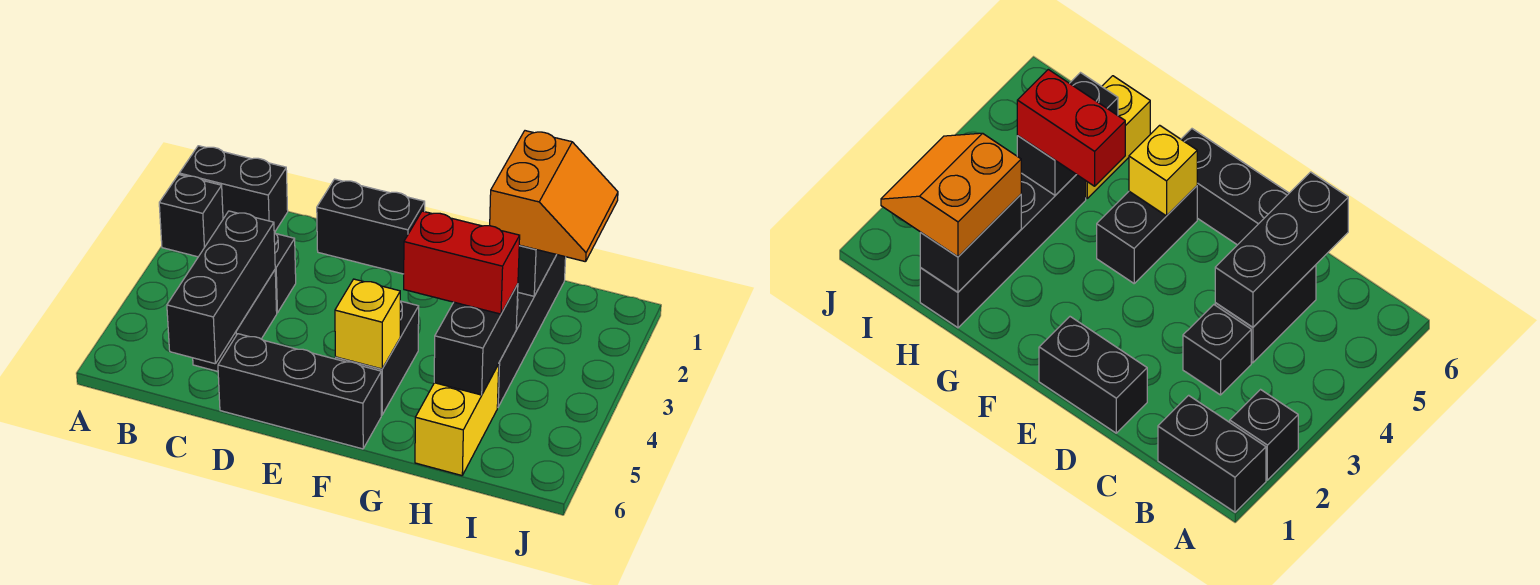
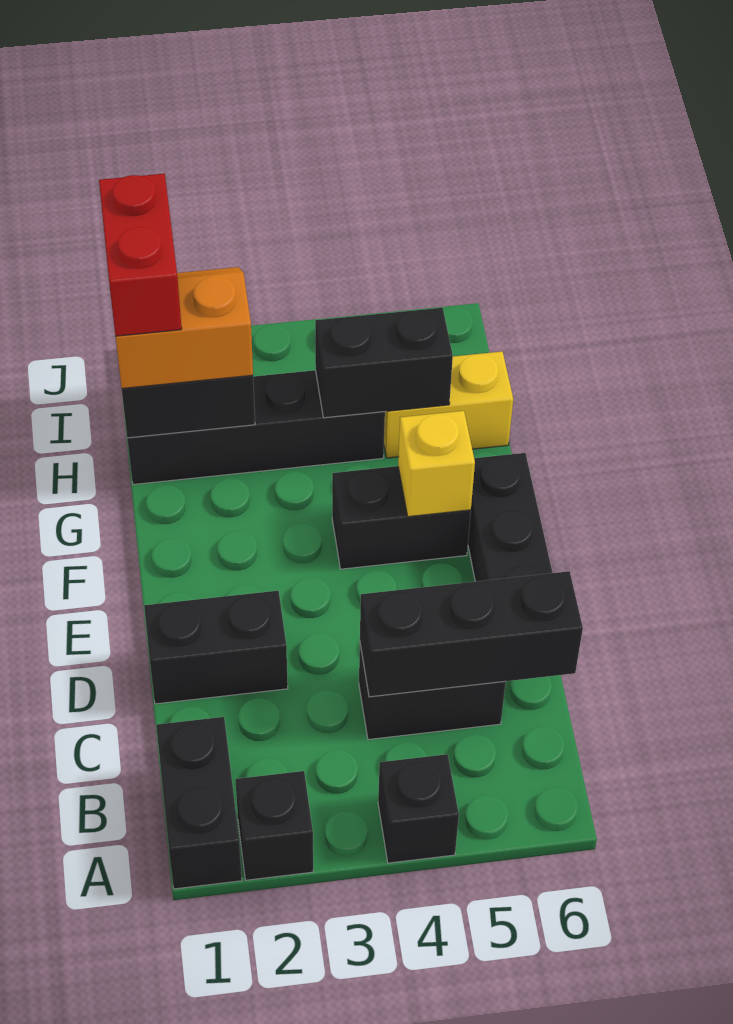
black 1x1 brick [274,233,296,313] -> black 1x1 brick moved to [378,754,459,863]
black 1x2 brick [317,179,425,274] -> black 1x2 brick turned to [144,591,288,704]
red 1x2 brick [404,211,520,314] -> red 1x2 brick moved to [99,174,182,336]

